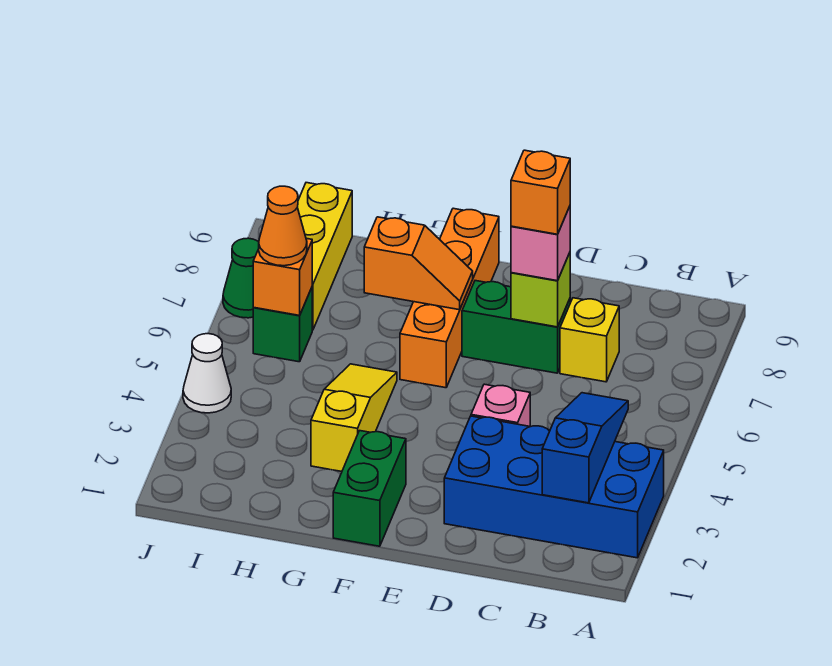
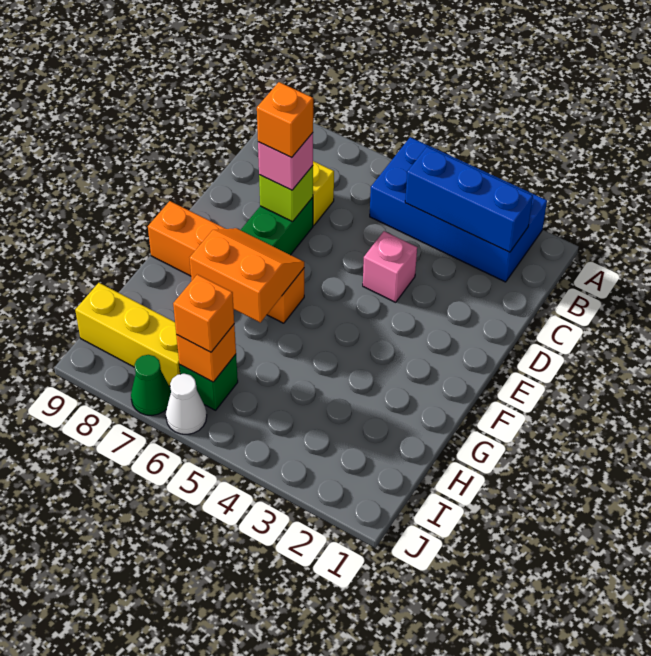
blue 2x4 brick [444,416,664,558] -> blue 2x4 brick turned to [370,137,547,282]
blue 1x3 slope [542,393,628,503] -> blue 1x3 brick [405,147,533,252]
green 1x2 brick [333,431,406,546] -> none
orange 1x2 slope [364,217,473,310] -> orange 2x2 slope [190,228,304,322]
yellow 1x3 slope [311,364,397,472] -> none
orange 1x1 cone [259,186,307,266] -> orange 1x1 brick [173,275,234,352]
white 1x1 cone [183,334,231,413] -> white 1x1 cone moved to [166,374,207,434]

